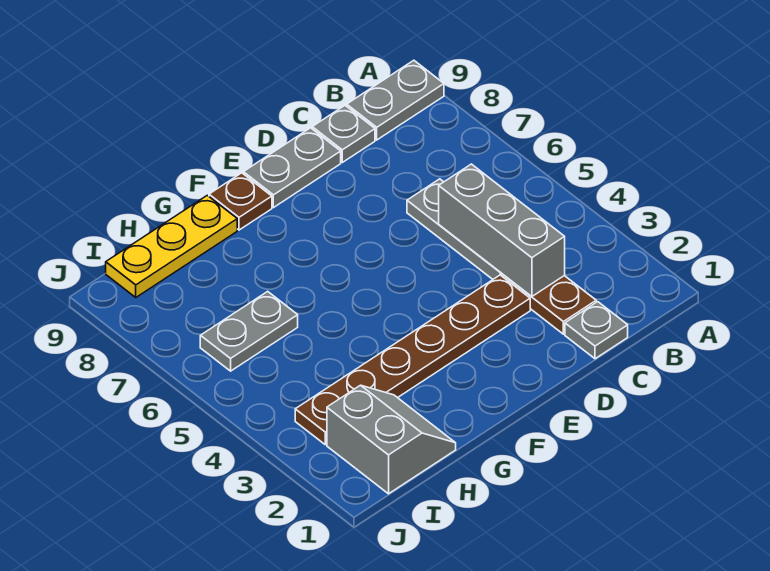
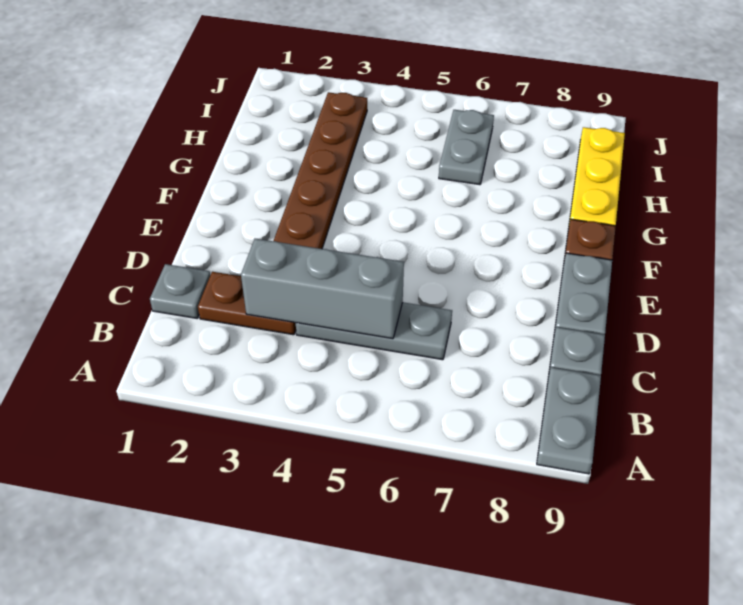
grey 2x2 slope [327,385,456,494] -> none

